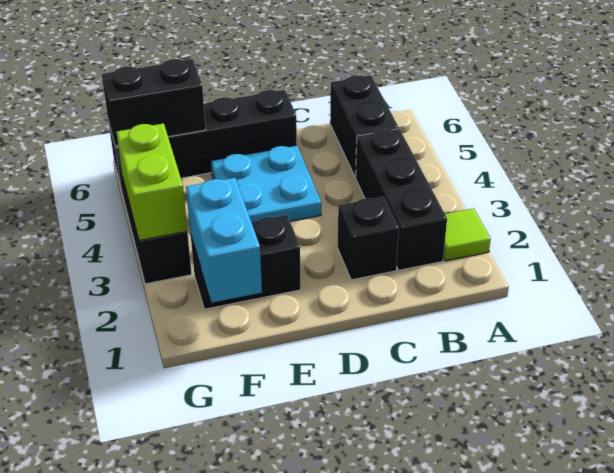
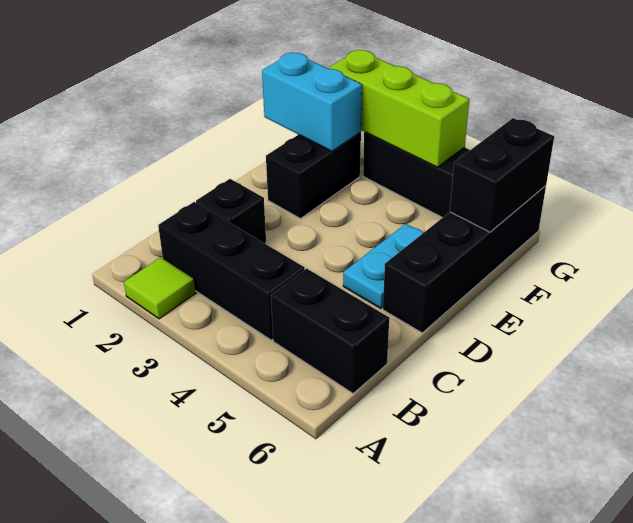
cyan 2x2 plate [211,145,321,222] -> cyan 1x2 plate [343,224,423,308]
lime 1x2 brick [117,123,187,240] -> lime 1x3 brick [329,50,470,167]

